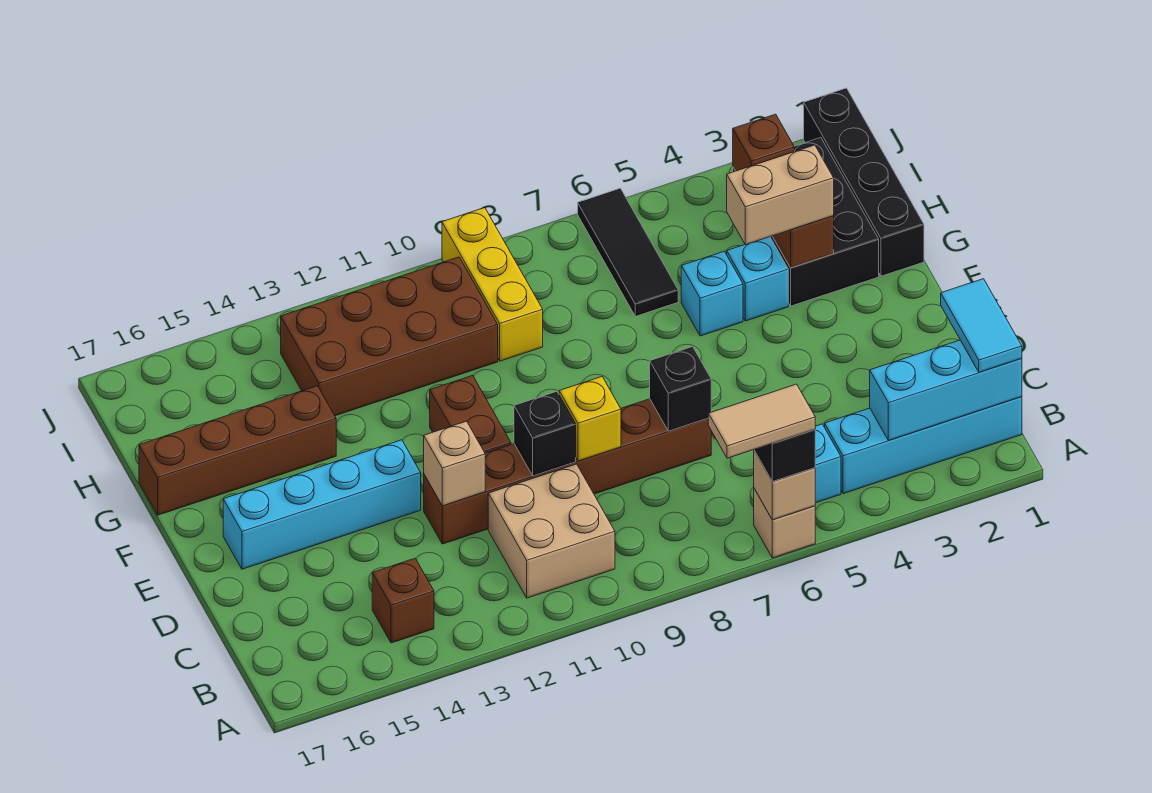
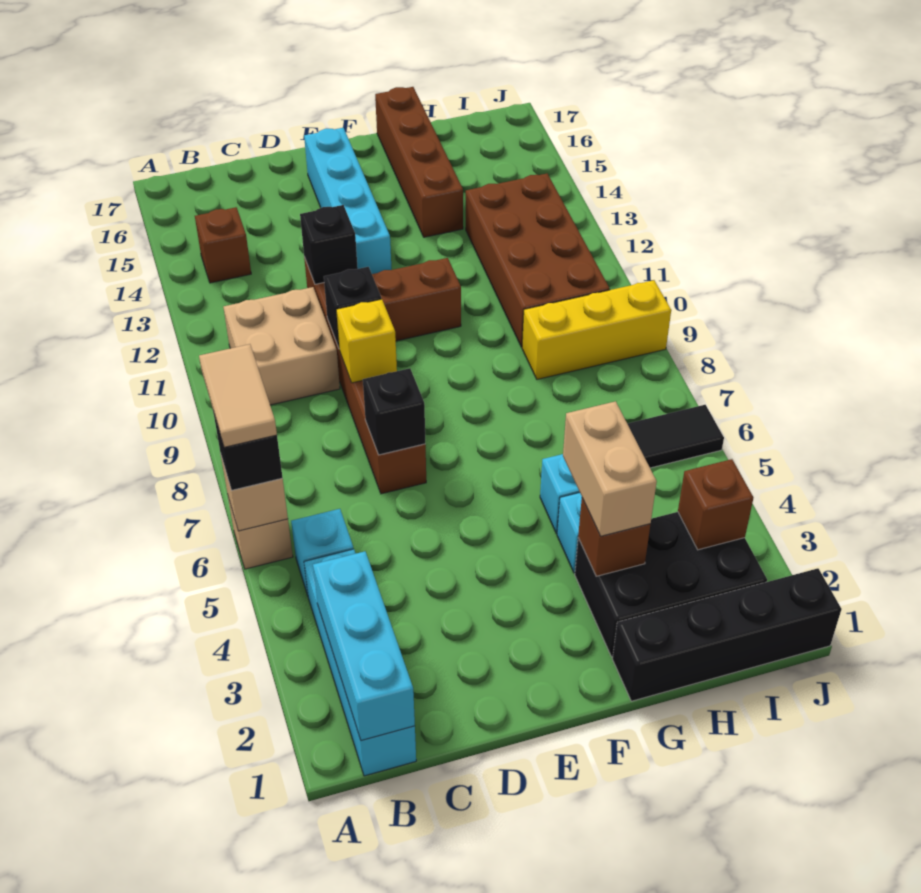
cyan 1x2 tile [941,279,1022,372] -> none
tan 1x1 brick [424,421,485,506] -> black 1x1 brick [300,205,358,284]

